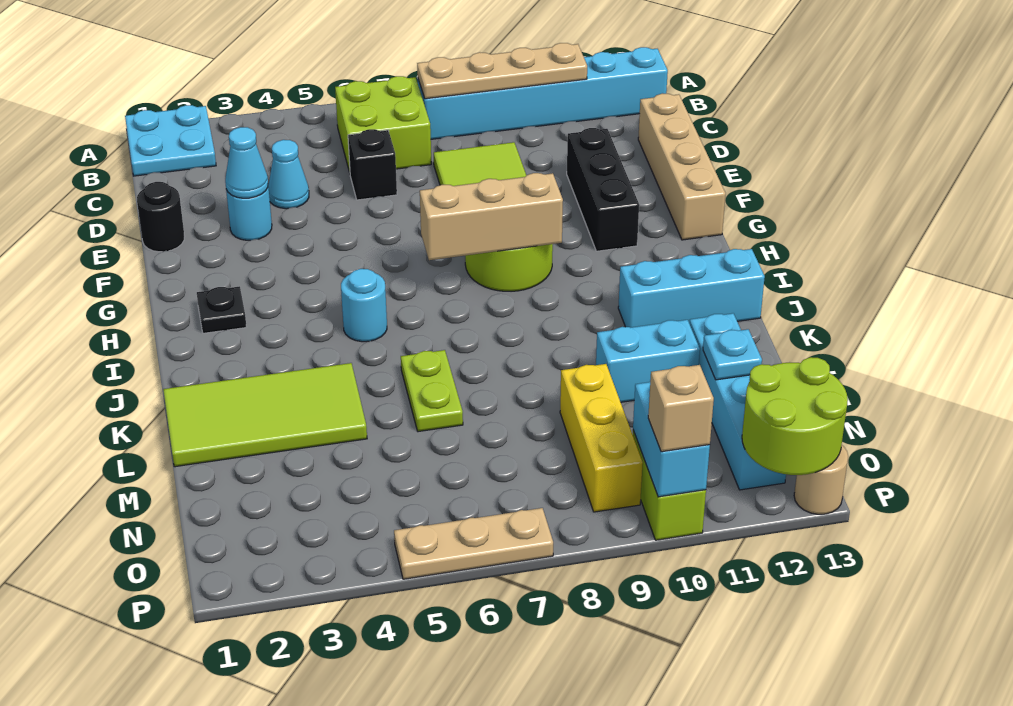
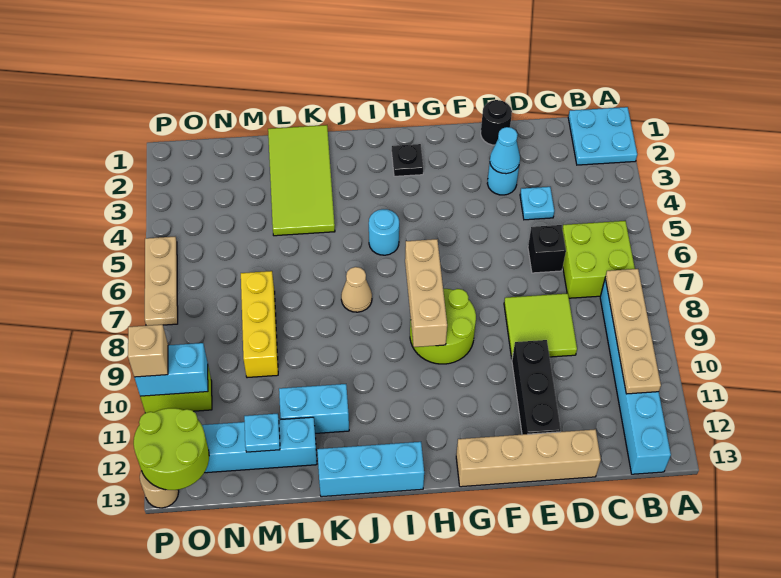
cyan 1x1 cone [268,140,309,209] -> cyan 1x1 plate [520,187,554,220]
black 1x3 brick [567,128,639,251] -> black 1x3 brick turned to [512,340,561,435]
none -> tan 1x1 cone [341,267,372,312]
cyan 1x3 brick [618,249,765,328] -> cyan 1x3 brick turned to [317,442,424,497]
lime 1x2 plate [401,350,463,432] -> none
cyan 1x2 brick [596,320,700,402] -> cyan 1x2 brick turned to [279,384,349,433]
yellow 1x3 brick [560,364,643,512] -> yellow 1x3 brick turned to [241,271,278,378]

